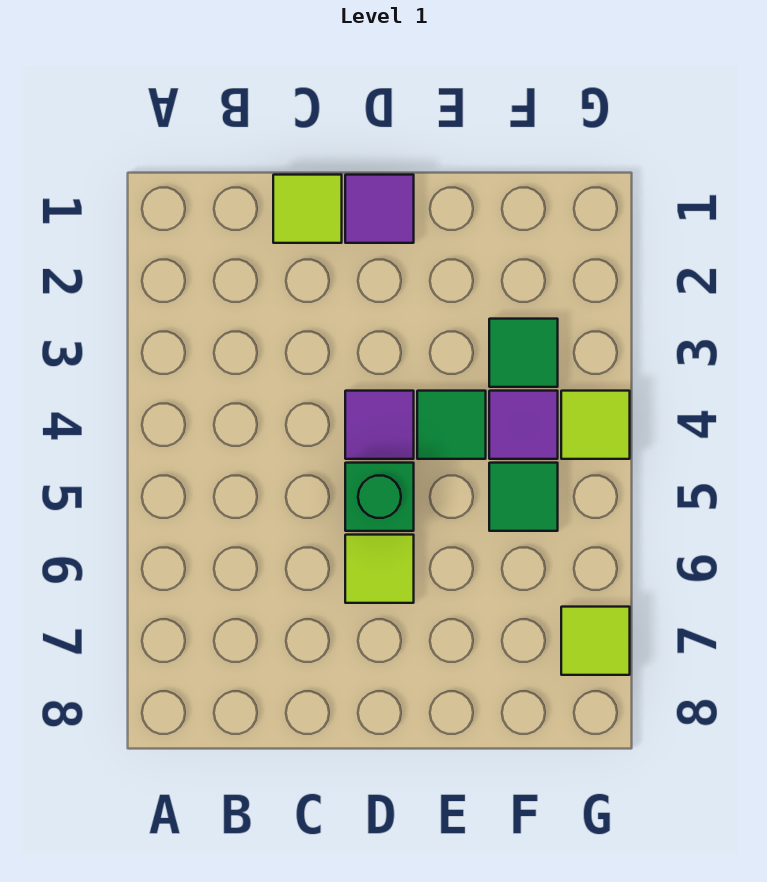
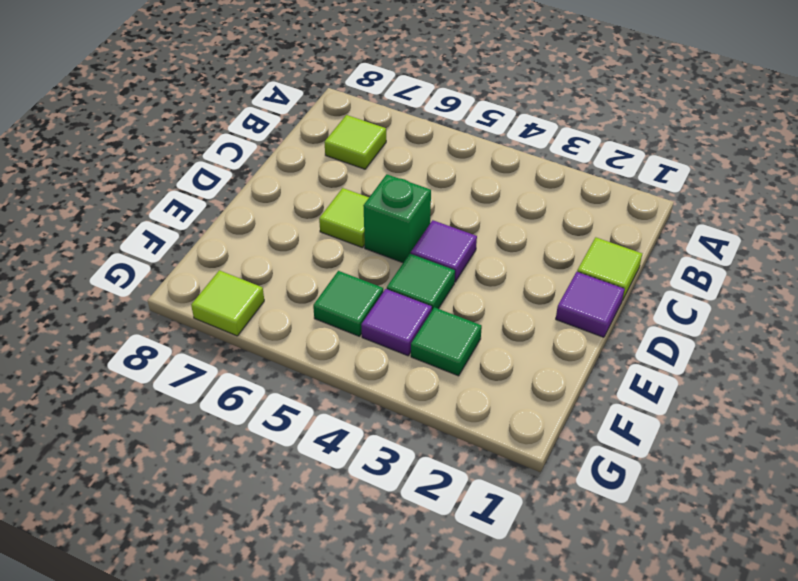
lime 1x1 tile [561,391,630,459] -> lime 1x1 tile moved to [324,115,386,169]

